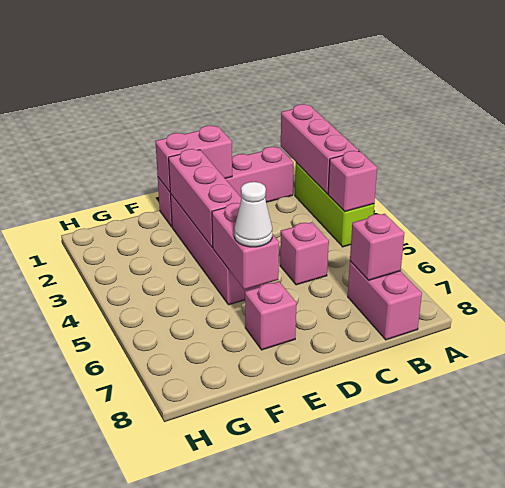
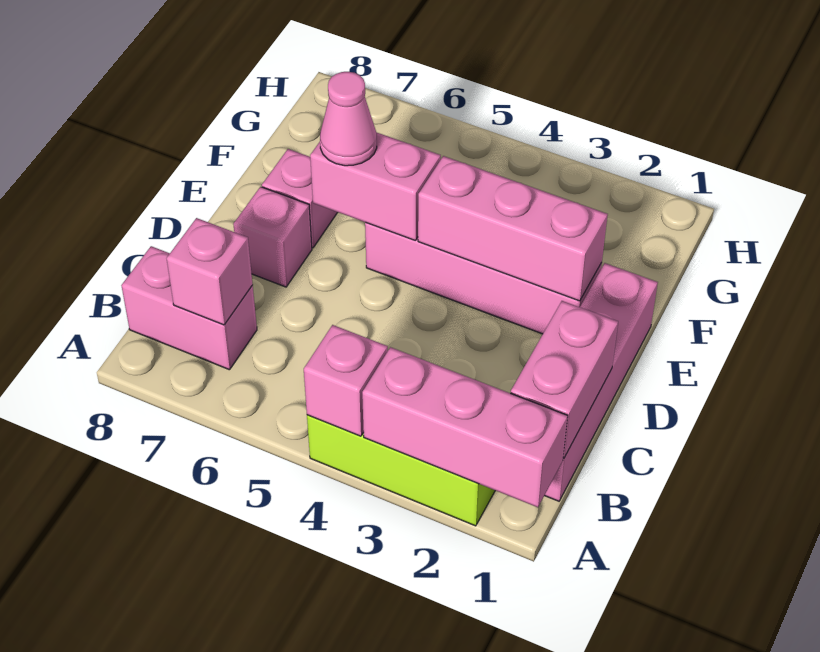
pink 1x1 brick [280,222,329,285] -> pink 1x1 brick moved to [233,187,312,287]
pink 1x2 brick [155,126,232,192] -> pink 1x2 brick moved to [511,301,618,458]
white 1x1 cone [234,182,272,247] -> pink 1x1 cone [320,72,377,166]

